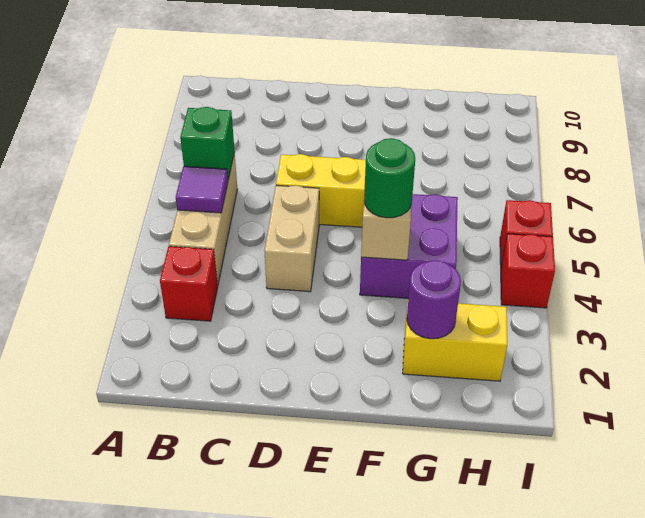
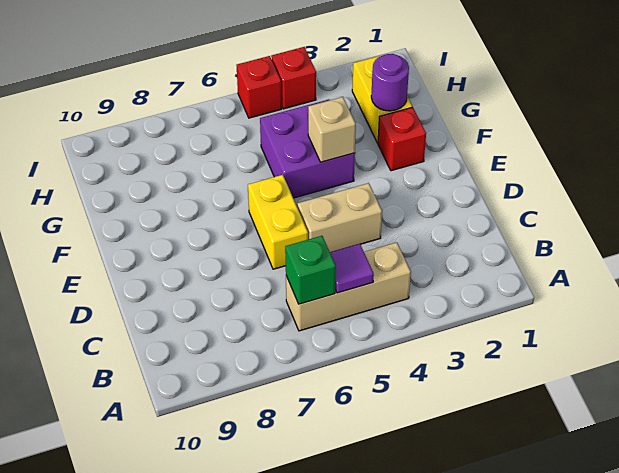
red 1x1 brick [160,246,218,321] -> red 1x1 brick moved to [378,107,426,171]
green 1x1 round brick [364,138,415,218] -> none

